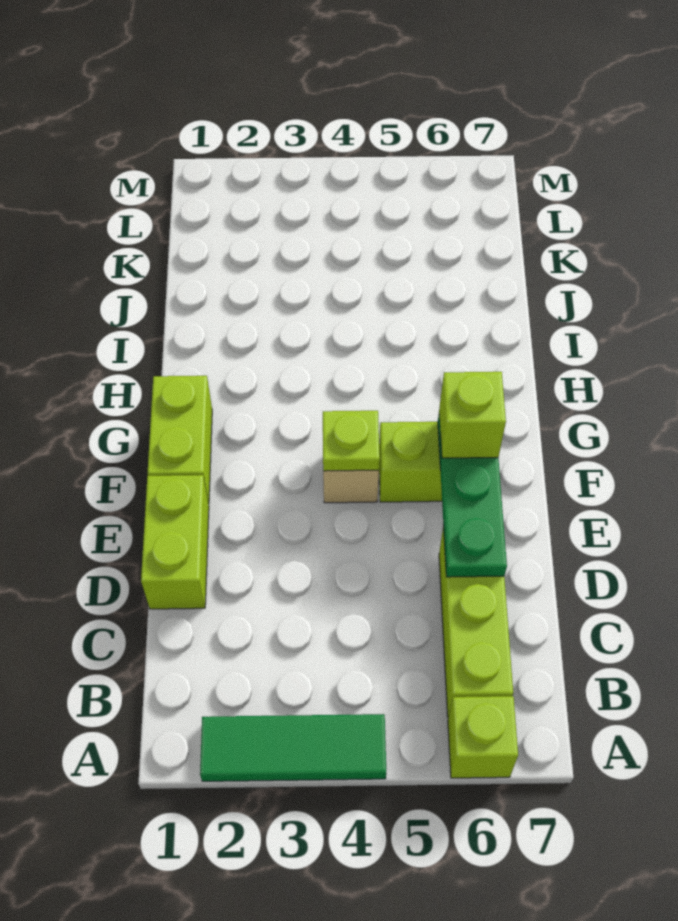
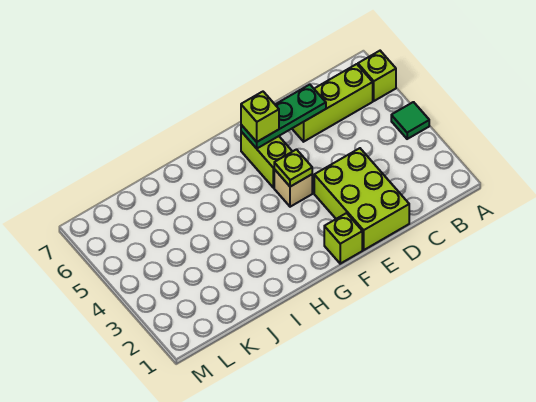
green 1x3 tile [200,714,386,781] -> green 1x1 tile [391,102,429,139]
lime 1x2 brick [141,475,209,609] -> lime 2x3 brick [314,148,409,250]
lime 1x2 brick [148,376,212,504] -> lime 1x1 brick [324,213,362,264]

